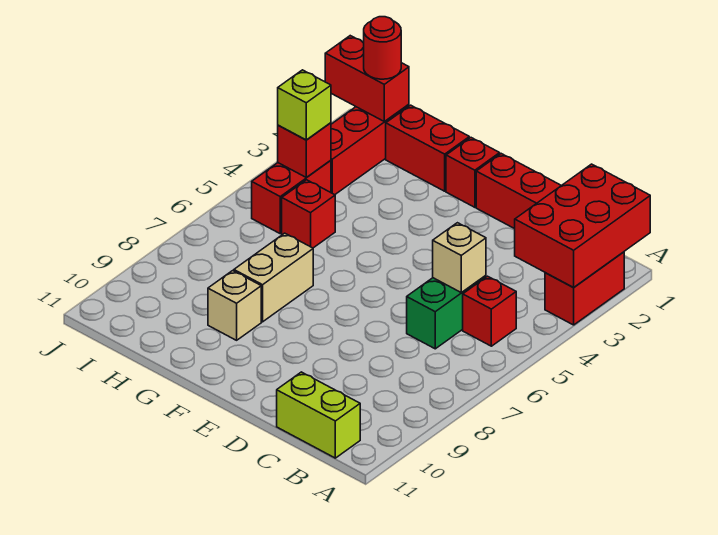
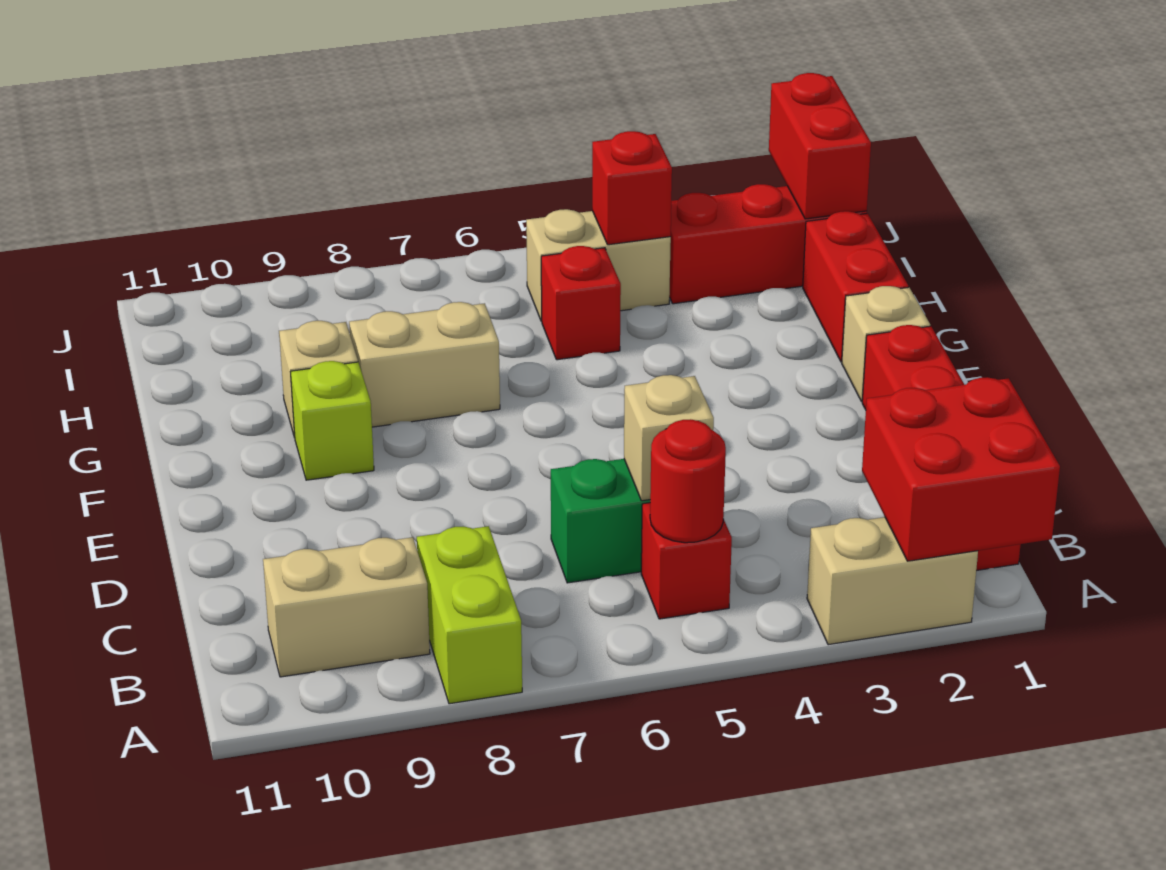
red 2x3 brick [515,164,650,288] -> red 2x2 brick [862,377,1060,561]
red 1x2 brick [545,252,624,325] -> tan 1x2 brick [807,517,978,645]
none -> tan 1x2 brick [263,537,430,677]
lime 1x2 brick [277,372,360,458] -> lime 1x2 brick moved to [417,526,522,704]
red 1x1 brick [446,138,500,207] -> tan 1x1 brick [842,286,930,401]
red 1x1 round brick [364,17,401,79] -> red 1x1 round brick moved to [650,419,726,543]
red 1x2 brick [252,160,331,234] -> tan 1x2 brick [526,209,671,321]
lime 1x1 brick [278,70,331,140] -> lime 1x1 brick moved to [291,361,374,480]

